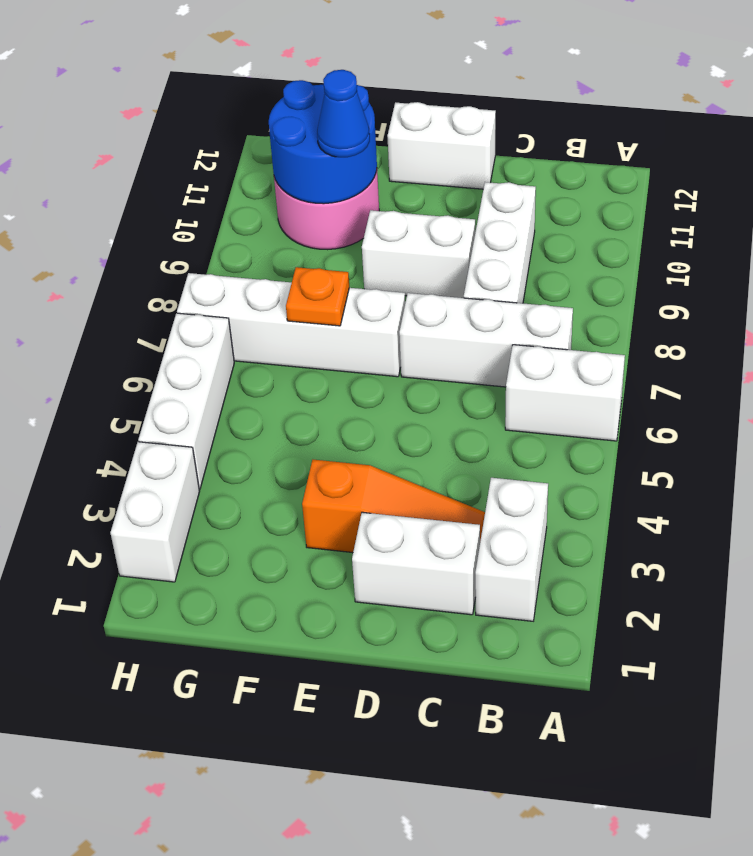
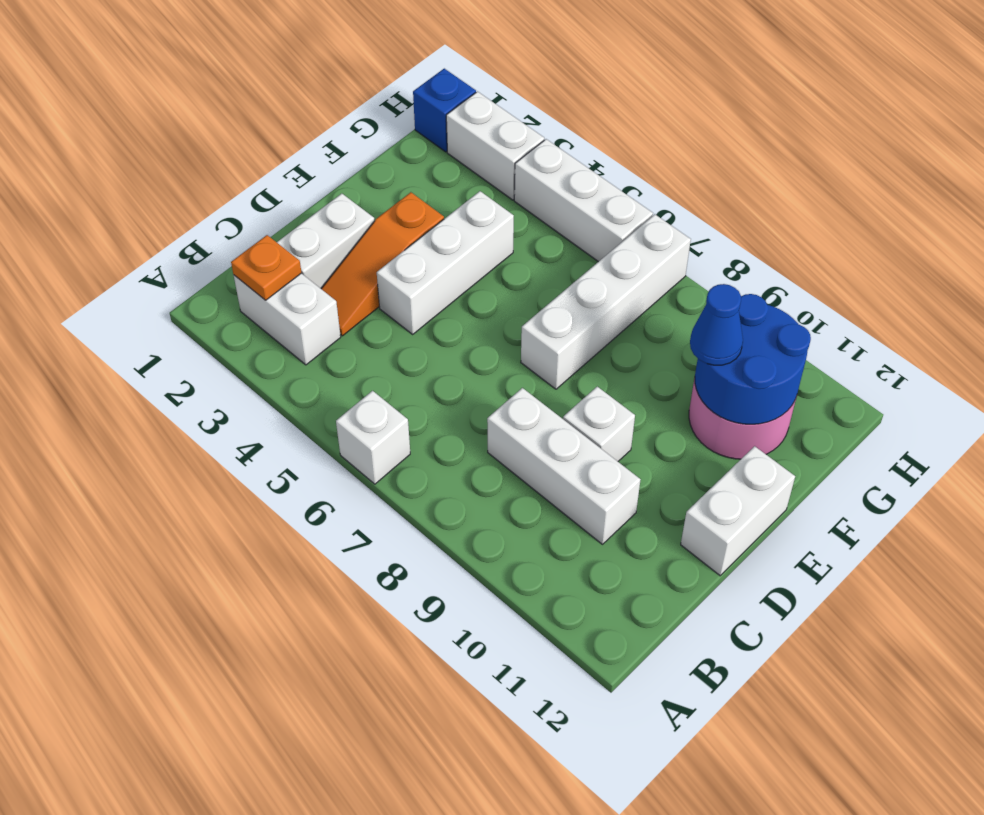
white 1x2 brick [505,345,625,441] -> white 1x1 brick [336,391,410,484]
white 1x3 brick [399,293,573,387] -> white 1x3 brick moved to [377,191,514,334]
white 1x2 brick [362,210,475,298] -> white 1x1 brick [563,387,635,461]
orange 1x1 plate [286,267,349,326] -> orange 1x1 plate moved to [231,235,301,300]
none -> blue 1x1 brick [413,69,476,152]

